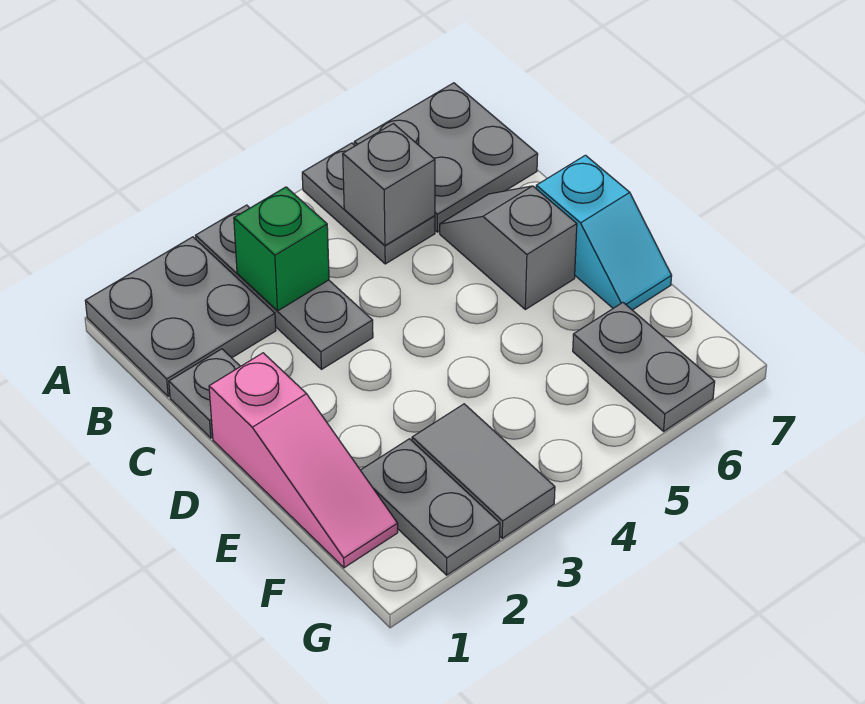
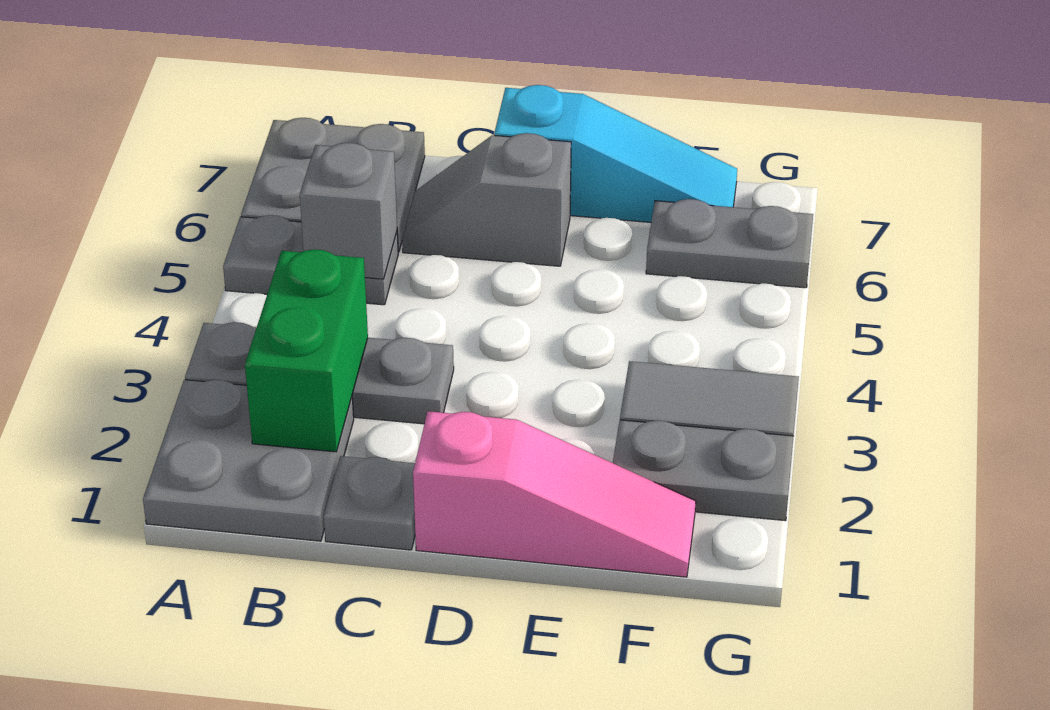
green 1x1 brick [234,187,329,311] -> green 1x2 brick [245,249,368,452]
cyan 1x2 slope [536,155,672,310] -> cyan 1x3 slope [494,85,737,222]

